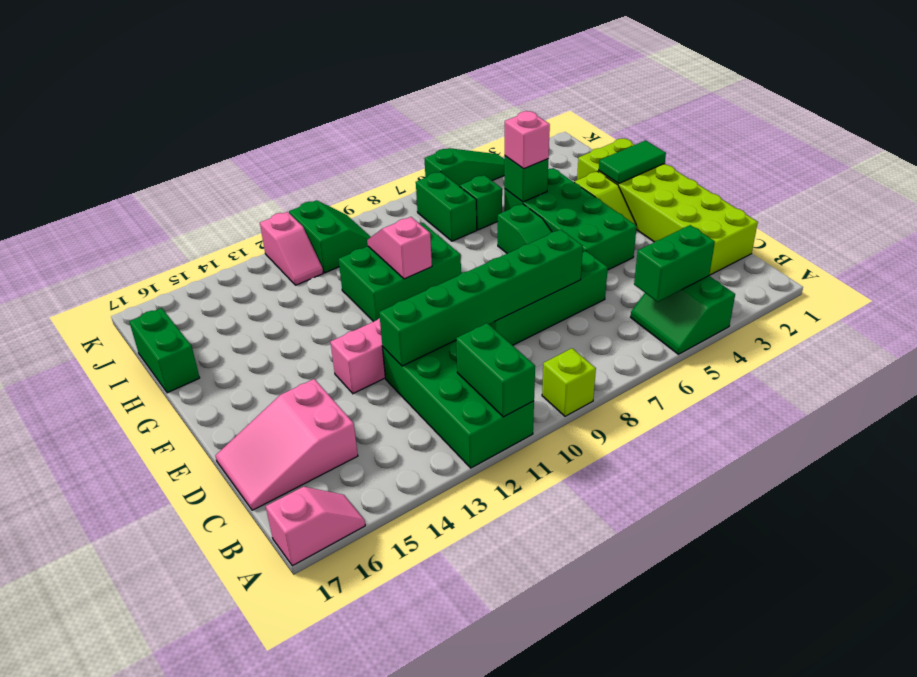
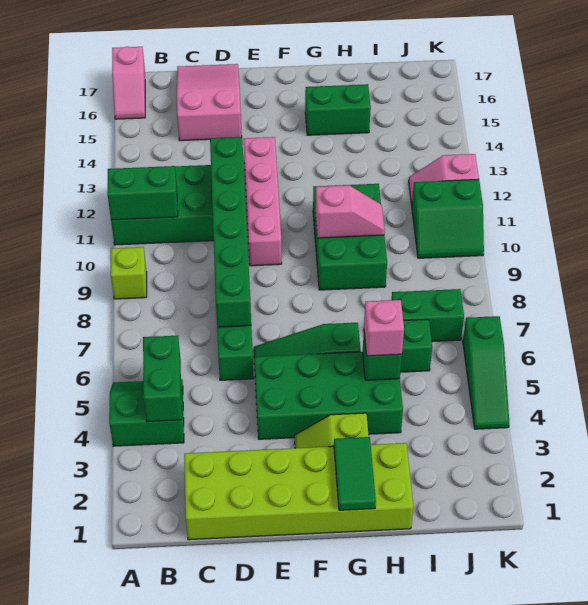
green 1x2 brick [129,308,200,393] -> green 1x2 brick moved to [305,84,371,135]

